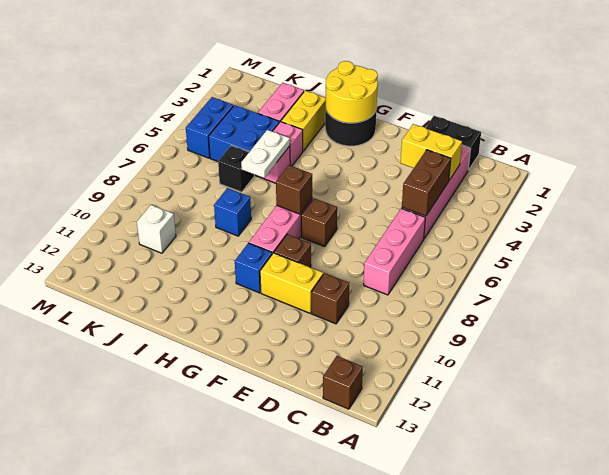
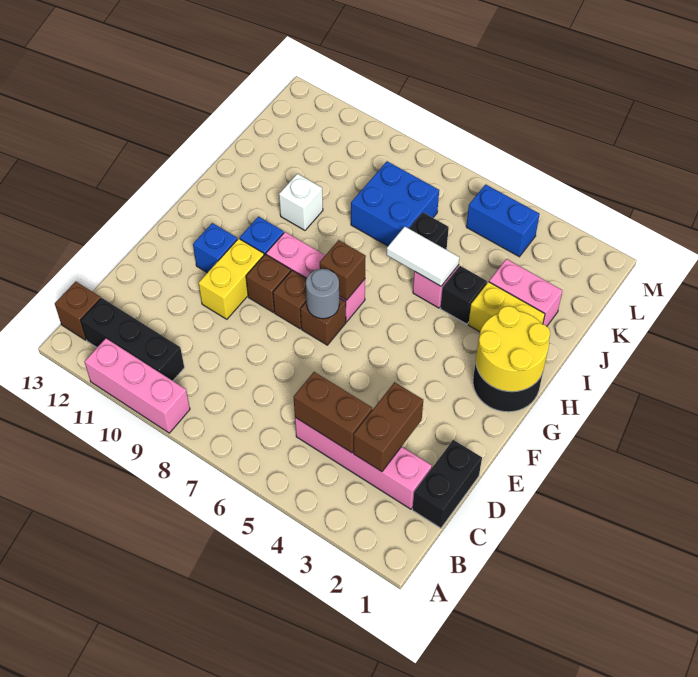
none -> black 1x3 brick [81,298,184,381]
yellow 1x2 brick [401,124,462,180] -> brown 1x2 brick [354,382,423,472]
pink 1x3 brick [364,208,425,295] -> pink 1x3 brick moved to [85,339,190,433]
brown 1x1 brick [312,273,349,324] -> brown 1x1 brick moved to [273,270,307,329]
none -> grey 1x1 round brick [306,269,339,319]
pink 1x1 brick [272,122,303,166] -> black 1x1 brick [440,266,487,324]
white 1x2 plate [241,130,290,178] -> white 1x2 tile [387,227,459,286]
blue 1x1 brick [214,188,251,236] -> blue 1x1 brick moved to [193,223,237,273]
blue 2x2 brick [209,105,279,162] -> blue 2x2 brick moved to [351,161,439,246]
white 1x1 brick [137,205,176,253] -> white 1x1 brick moved to [279,174,323,230]

